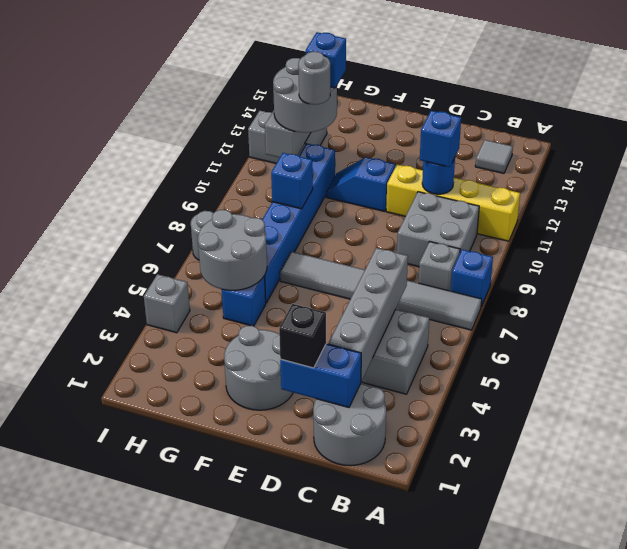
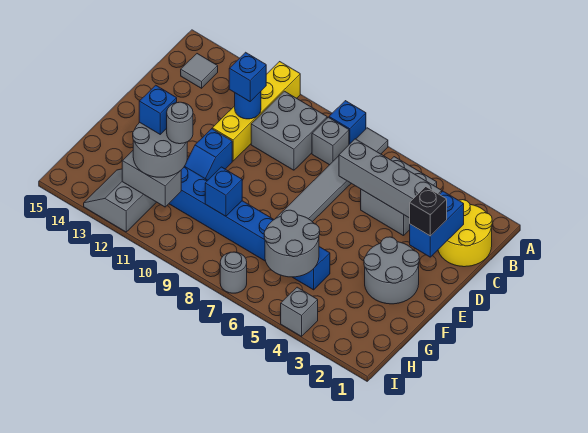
grey 2x2 round brick [313,383,386,466] -> yellow 2x2 round brick [438,200,492,267]

